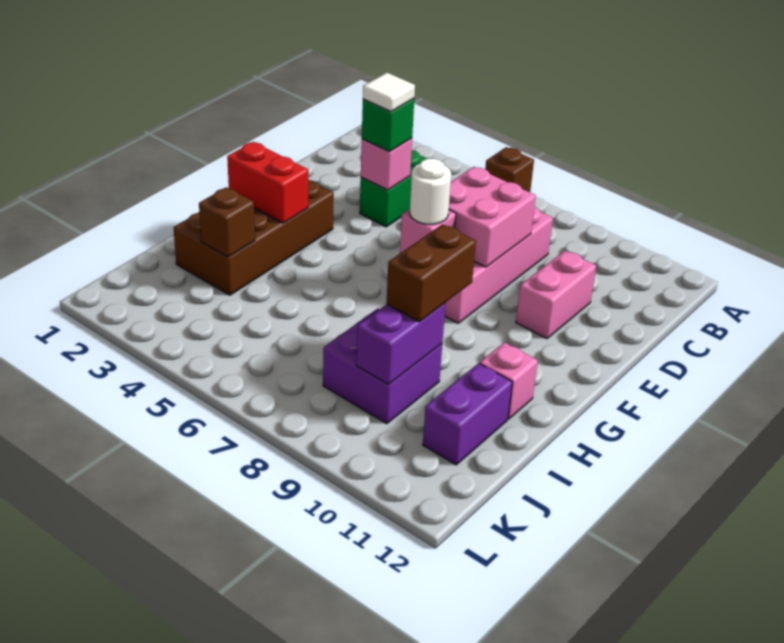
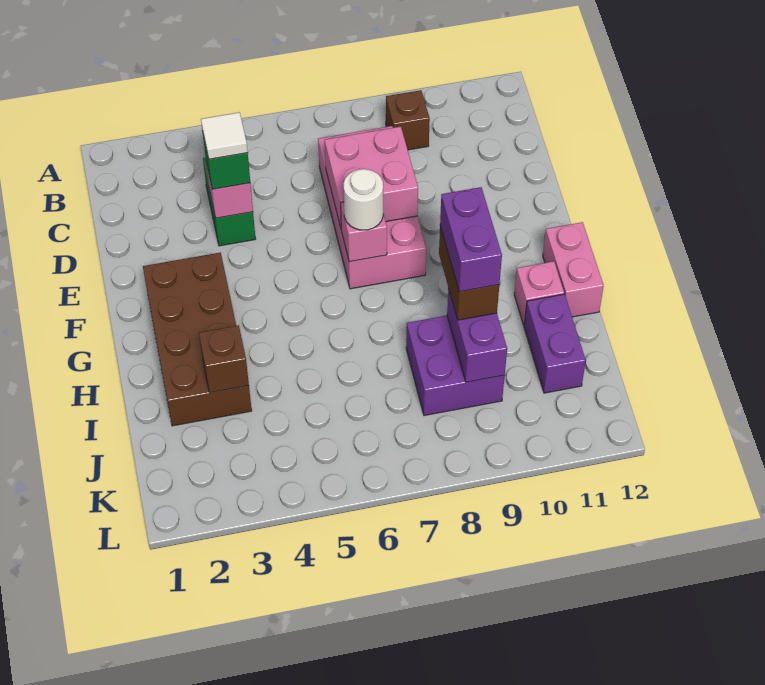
brown 1x1 brick [485,147,534,192] -> brown 1x1 brick moved to [386,90,430,150]
pink 1x2 brick [516,251,596,339] -> pink 1x2 brick moved to [543,222,604,317]
red 1x2 brick [227,142,308,223] -> none
none -> purple 1x2 brick [440,187,502,292]

